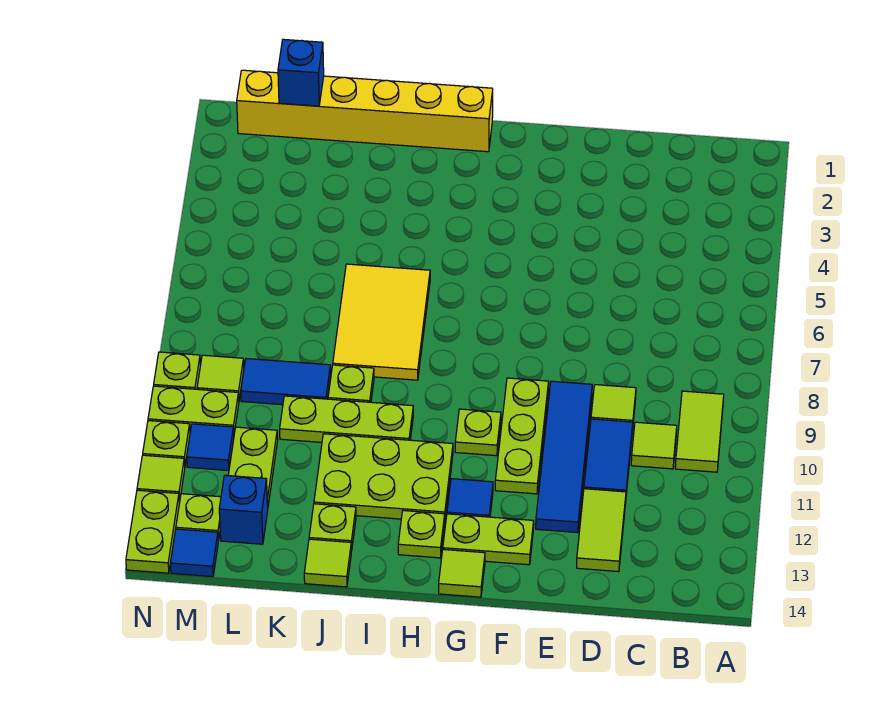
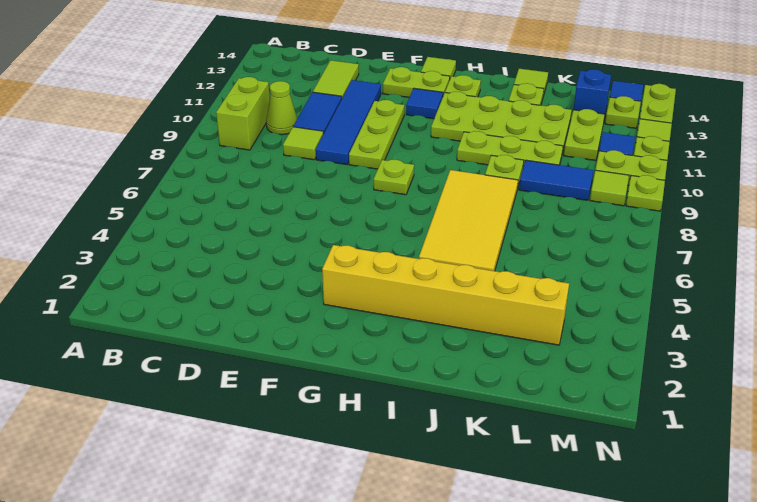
lime 1x2 tile [675,391,724,472] -> lime 1x2 brick [216,77,270,150]
lime 1x1 tile [631,422,677,469] -> lime 1x1 cone [266,81,297,135]
lime 1x1 plate [455,409,501,456] -> lime 1x1 plate moved to [374,160,414,195]
yellow 1x6 brick [237,70,493,152] -> yellow 1x6 brick moved to [322,245,569,345]
lime 2x3 plate [314,434,453,519] -> lime 2x4 plate [431,92,572,153]
yellow 2x3 tile [333,264,430,380] -> yellow 2x4 tile [419,170,518,271]
blue 1x1 brick [278,39,324,106] -> none

